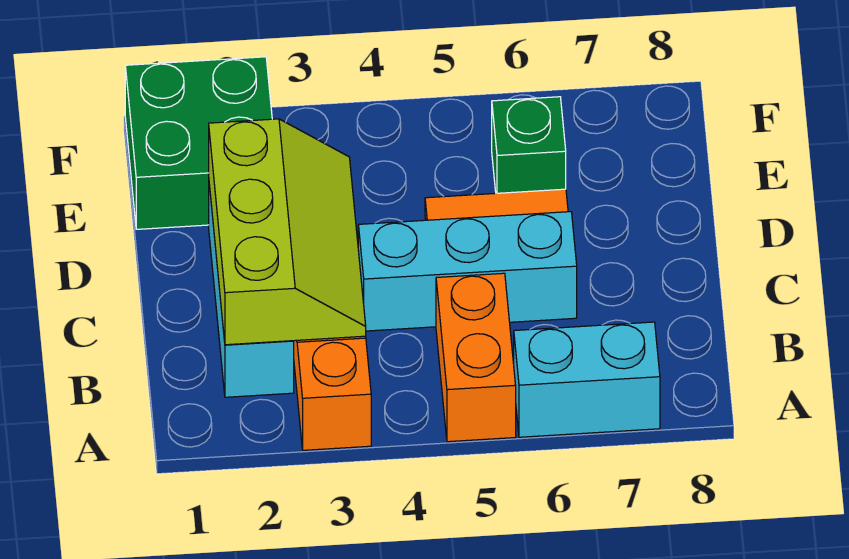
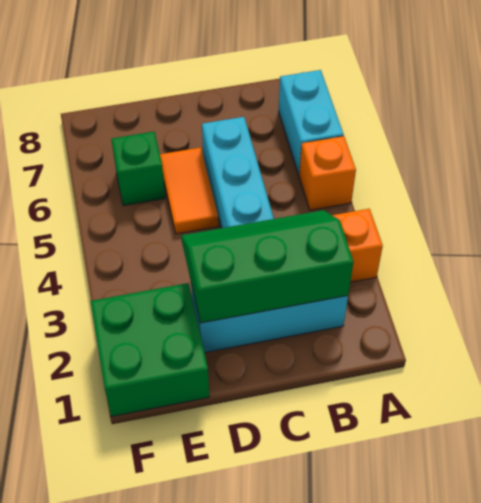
orange 1x2 brick [436,273,516,442] -> orange 1x1 brick [299,136,356,210]
lime 2x3 slope [209,119,366,345] -> green 2x3 slope [181,210,353,323]

